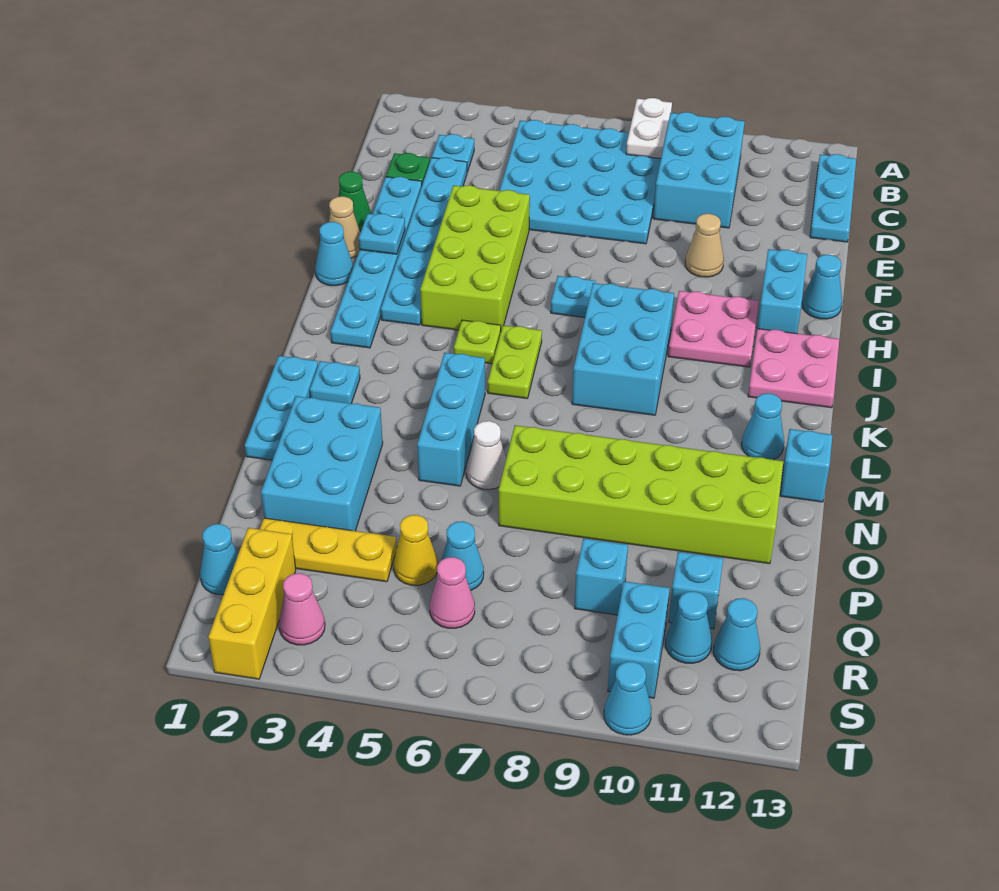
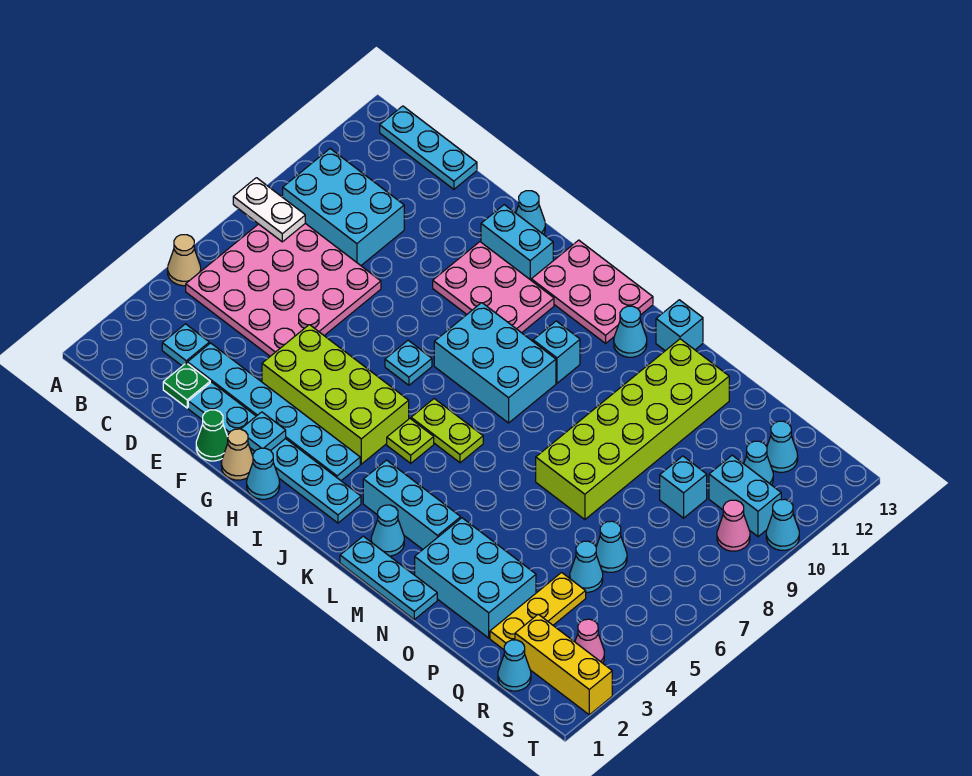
cyan 4x4 plate [499,120,661,244] -> pink 4x4 plate [186,223,381,356]
tan 1x1 cone [685,214,724,277] -> tan 1x1 cone moved to [168,235,201,286]
pink 2x2 plate [668,291,759,367] -> pink 2x3 plate [433,242,554,333]
pink 2x2 plate [748,329,839,408] -> pink 2x3 plate [531,240,653,343]
cyan 1x1 plate [310,361,360,404] -> cyan 1x1 cone [371,505,404,556]
cyan 1x3 brick [417,353,485,486] -> cyan 1x3 brick moved to [363,460,461,549]
white 1x1 cone [466,421,506,489] -> none
yellow 1x1 cone [394,515,438,585] -> cyan 1x1 cone [570,541,603,592]
cyan 1x1 brick [669,552,723,629] -> cyan 1x1 brick moved to [533,321,580,383]
pink 1x1 cone [430,557,475,628] -> pink 1x1 cone moved to [717,500,750,551]

